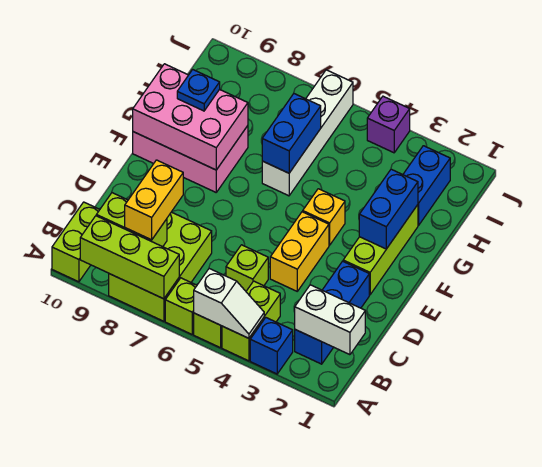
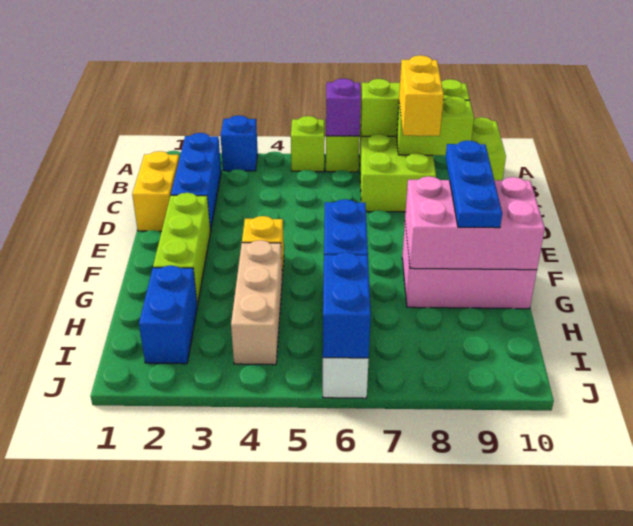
lime 1x2 brick [222,281,280,361] -> none
white 1x2 slope [194,269,264,338] -> none
white 1x2 brick [295,285,365,355] -> none
lime 1x1 brick [226,245,268,291] -> none
yellow 1x2 brick [270,212,329,291] -> yellow 1x2 brick moved to [132,151,179,231]
blue 1x2 brick [359,169,418,249] -> blue 1x2 brick moved to [323,252,371,358]
none -> tan 1x3 brick [231,240,282,365]
blue 1x1 plate [177,70,220,111] -> blue 1x3 plate [446,141,502,228]
purple 1x1 brick [367,96,410,153] -> purple 1x1 brick moved to [326,79,361,136]

